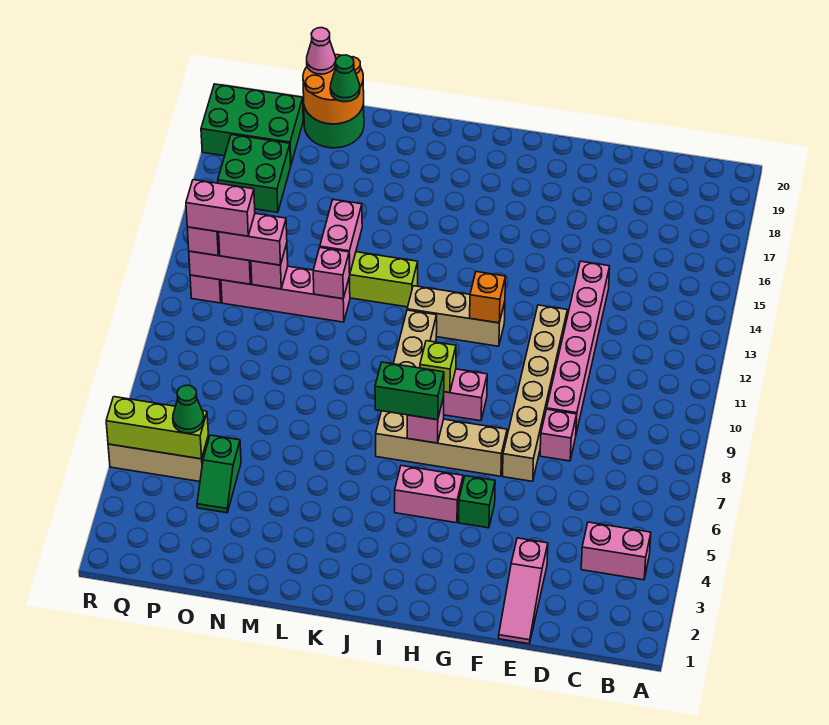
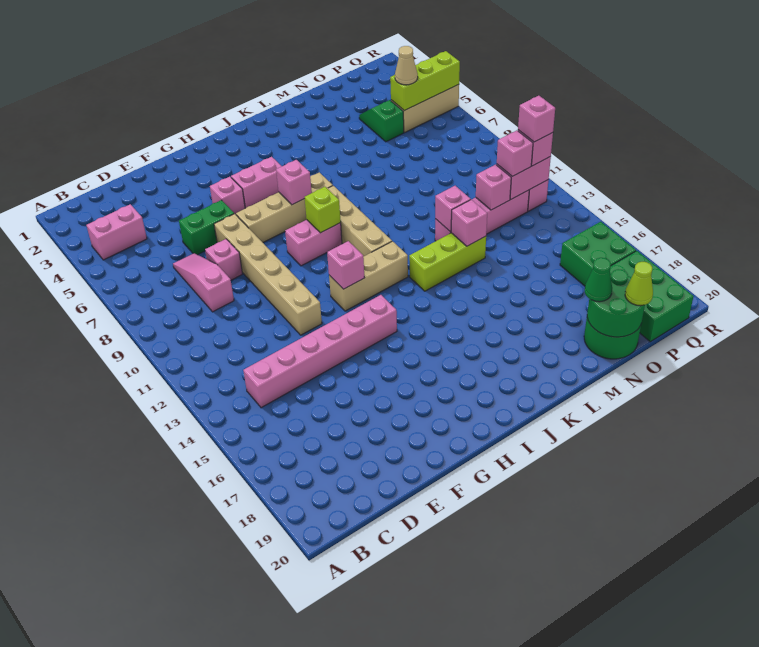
pink 1x3 slope [499,538,548,644] -> pink 1x3 slope moved to [173,253,234,312]
pink 1x6 brick [547,261,610,433] -> pink 1x6 brick turned to [243,295,397,408]
green 1x1 brick [459,476,495,528] -> pink 1x1 brick [210,177,245,214]
orange 1x1 brick [470,272,506,323] -> pink 1x1 brick [327,241,364,289]
green 1x2 brick [375,362,444,420] -> green 1x2 brick moved to [179,200,234,255]
pink 1x2 brick [320,199,362,273] -> pink 1x1 brick [451,199,487,246]
orange 2x2 round brick [303,55,364,124] -> green 2x2 round brick [587,269,645,337]
pink 1x2 brick [219,213,287,265] -> pink 1x1 brick [497,130,533,176]
pink 1x1 cone [307,28,336,74] -> lime 1x1 cone [625,262,653,306]
green 1x1 cone [173,385,204,433] -> tan 1x1 cone [395,46,418,85]
pink 1x2 brick [186,180,255,236] -> pink 1x1 brick [518,96,555,142]
green 2x3 brick [201,84,303,164] -> green 2x3 brick turned to [610,251,694,342]

